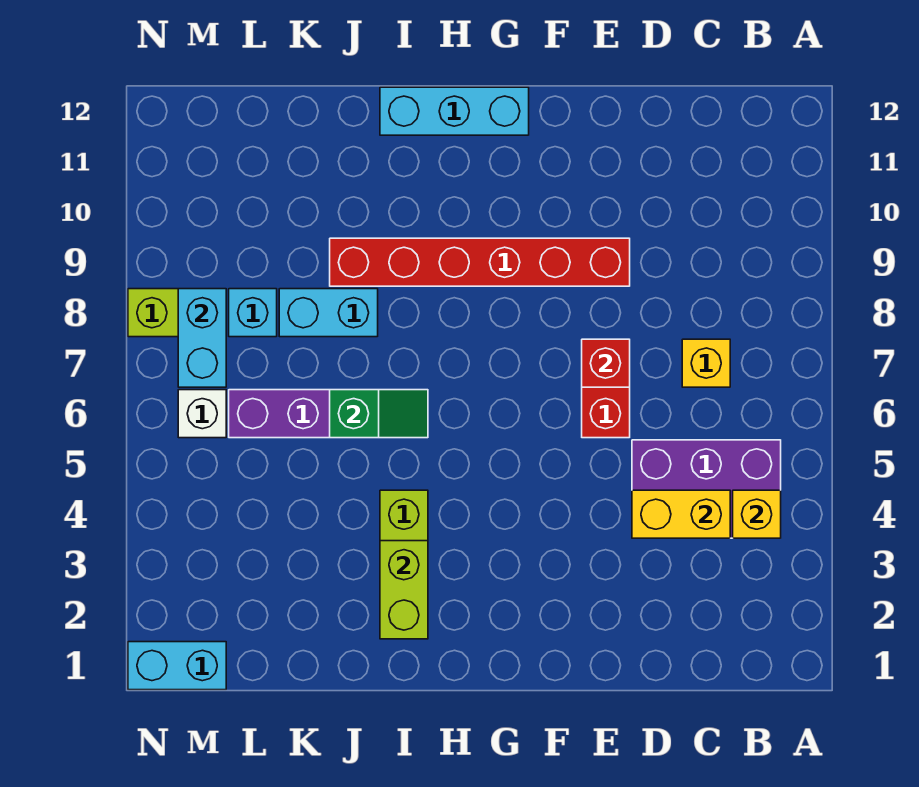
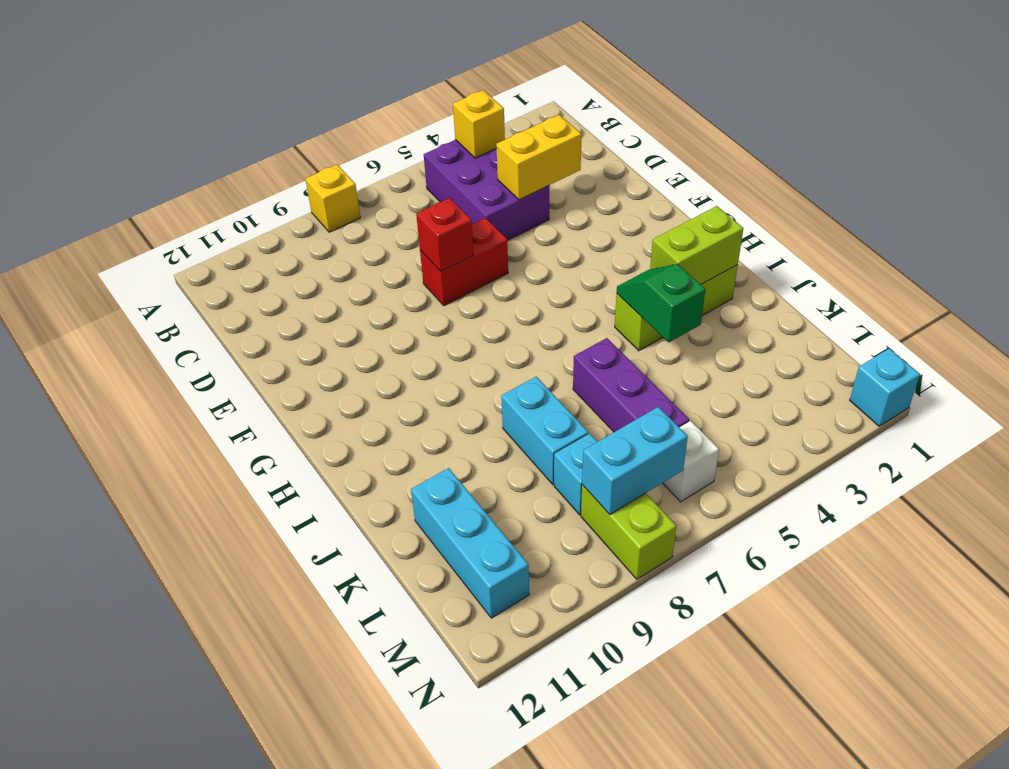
yellow 1x2 brick [632,490,730,538] -> yellow 1x2 brick turned to [496,115,582,200]
yellow 1x1 brick [682,339,730,387] -> yellow 1x1 brick moved to [306,165,360,232]
red 1x6 brick [330,238,630,286] -> none
cyan 1x3 brick [380,87,529,135] -> cyan 1x3 brick moved to [411,468,529,618]
green 1x2 slope [330,390,428,438] -> green 1x2 slope moved to [617,264,705,342]
cyan 1x2 brick [128,642,226,690] -> cyan 1x1 brick [850,348,920,426]

